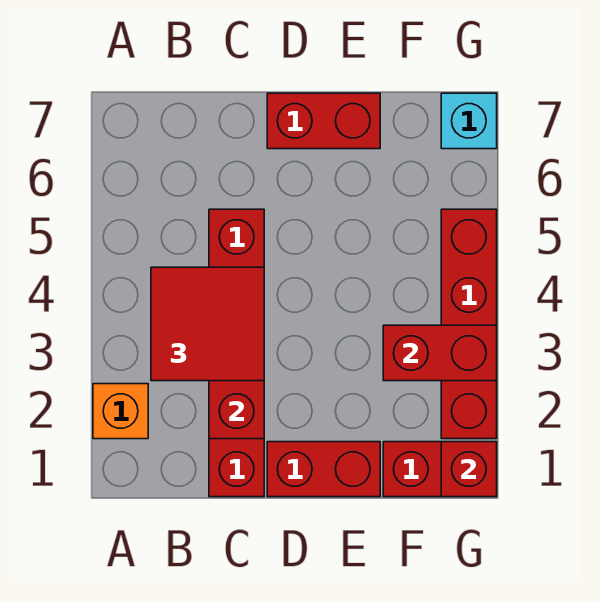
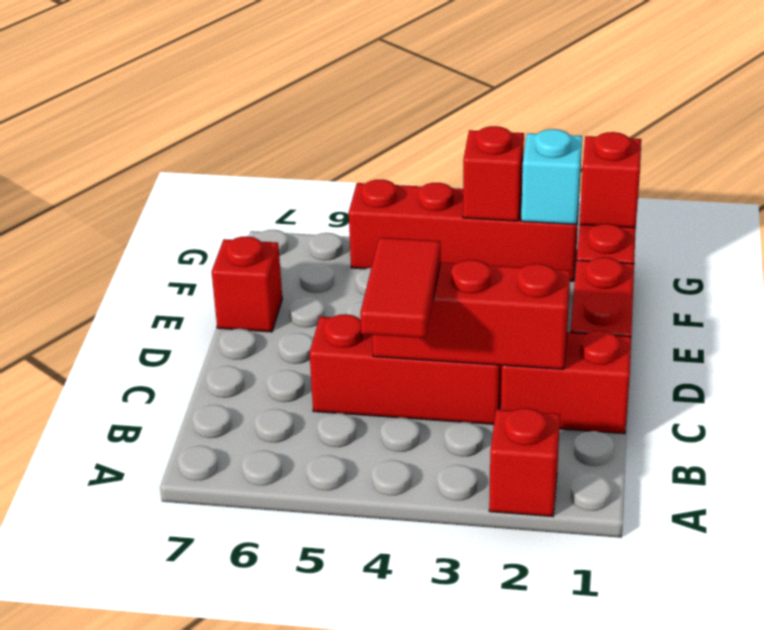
orange 1x1 brick [93,384,148,439] -> red 1x1 brick [489,408,560,517]
red 2x2 tile [151,267,264,381] -> red 1x2 tile [360,237,441,338]
red 1x2 brick [267,93,380,149] -> red 1x1 brick [212,236,282,332]
red 1x2 brick [383,325,497,381] -> red 1x1 brick [463,126,524,221]
cyan 1x1 brick [441,93,497,149] -> cyan 1x1 brick moved to [521,129,582,224]

